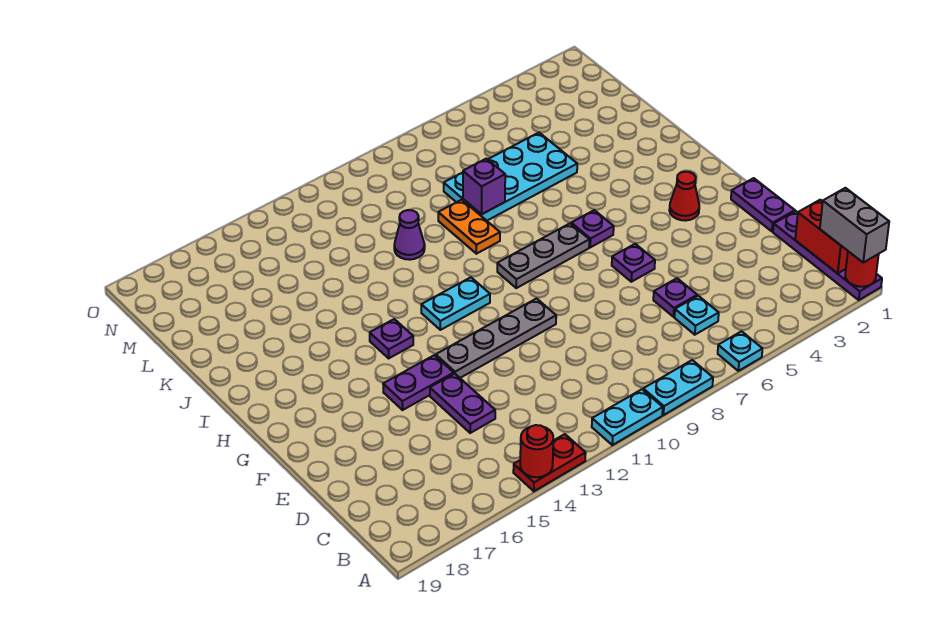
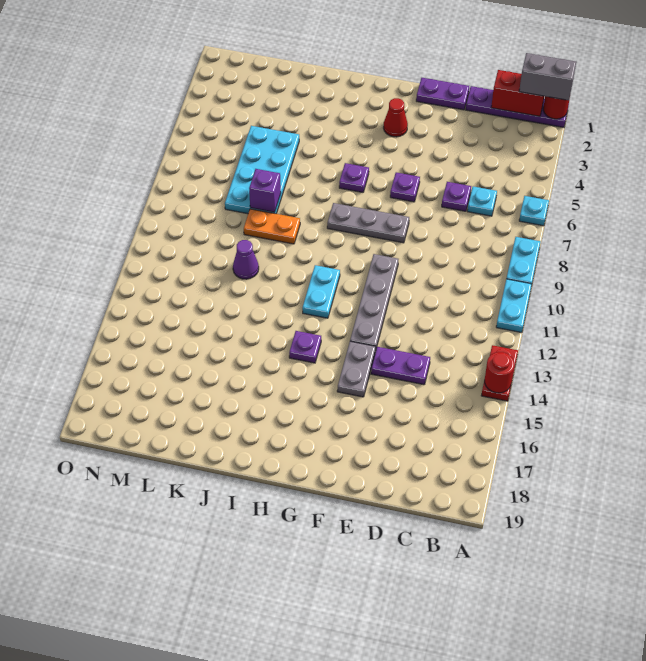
purple 1x2 plate [383,355,454,410] -> grey 1x2 plate [337,341,376,397]
grey 1x3 plate [497,224,589,288] -> grey 1x3 plate turned to [327,203,409,243]

